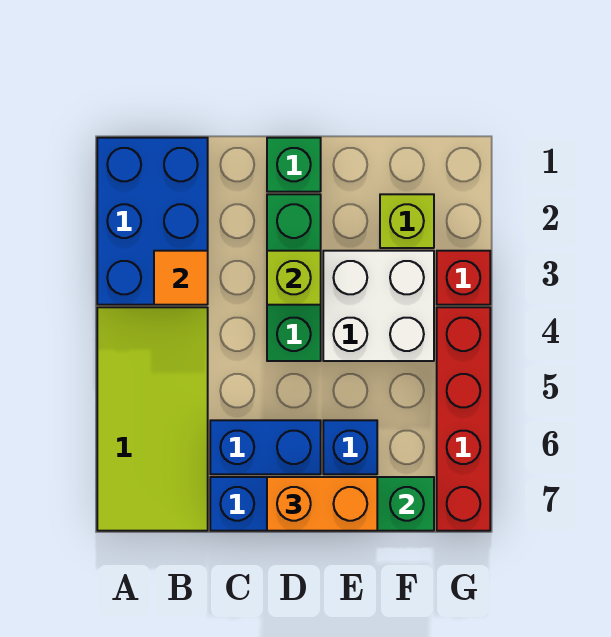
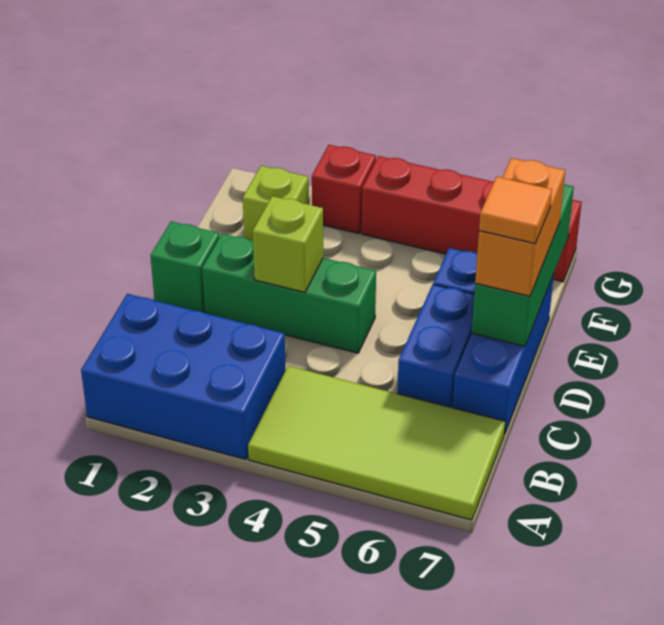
orange 1x1 tile [154,251,208,305] -> orange 1x1 tile moved to [479,177,552,244]
white 2x2 brick [323,251,434,361] -> none

